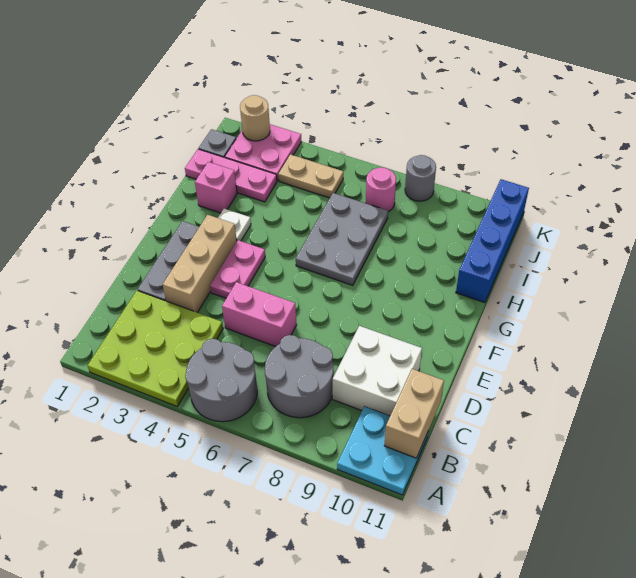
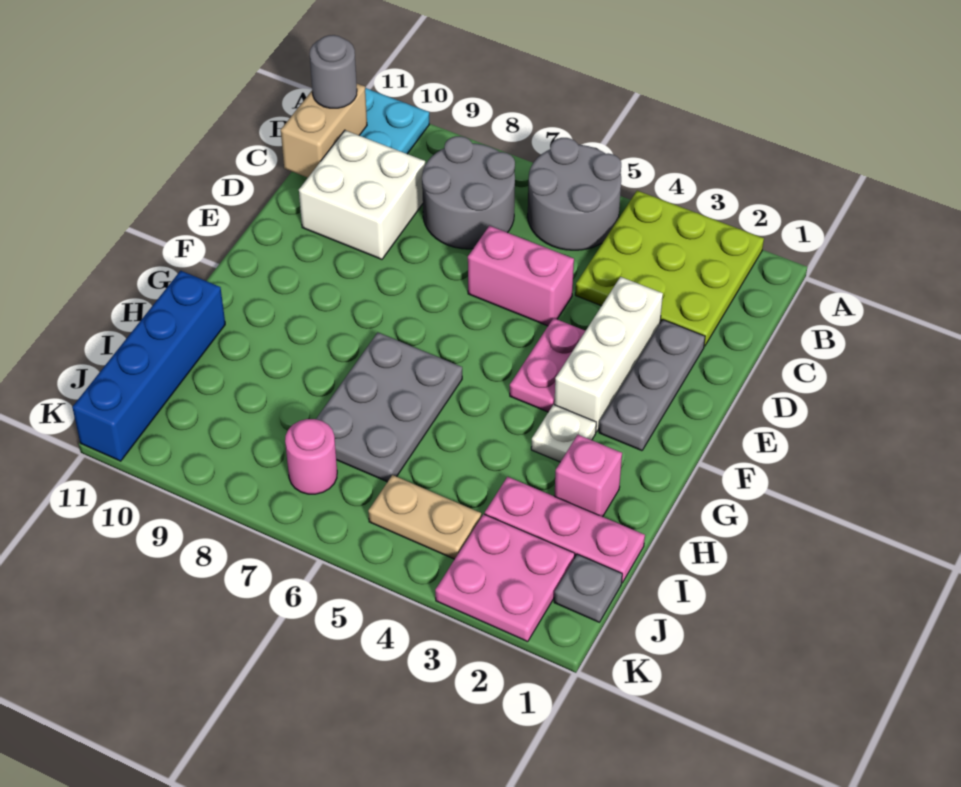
tan 1x3 brick [163,215,237,313] -> white 1x3 brick [554,277,663,432]
tan 1x1 round brick [240,95,270,141] -> none
grey 1x1 round brick [405,155,436,201] -> grey 1x1 round brick moved to [310,35,357,108]

